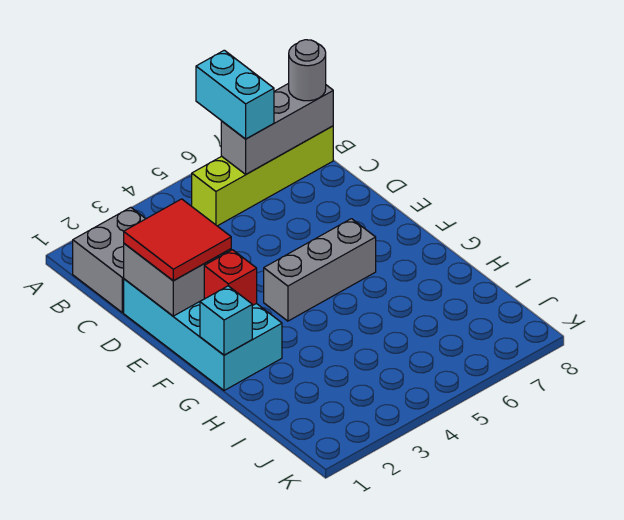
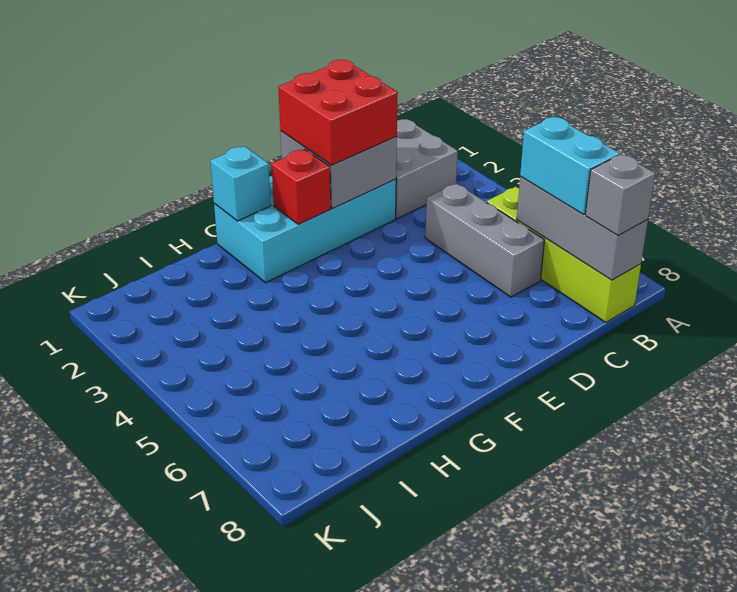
cyan 1x2 brick [196,50,274,139] -> cyan 1x2 brick turned to [520,117,620,214]
grey 1x1 round brick [289,40,326,101] -> grey 1x1 brick [585,154,655,235]
red 2x2 tile [124,199,231,281] -> red 2x2 brick [278,60,398,165]
grey 1x3 brick [264,219,376,321] -> grey 1x3 brick moved to [425,183,544,297]

